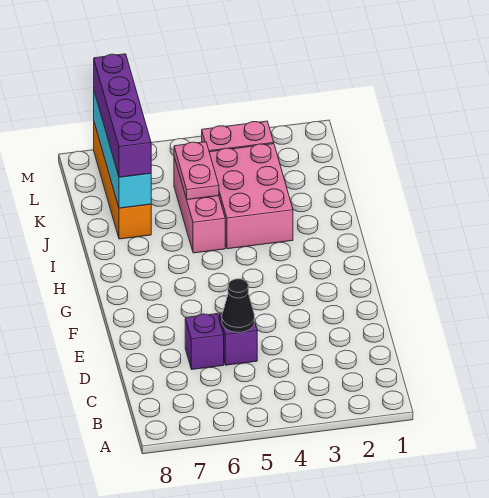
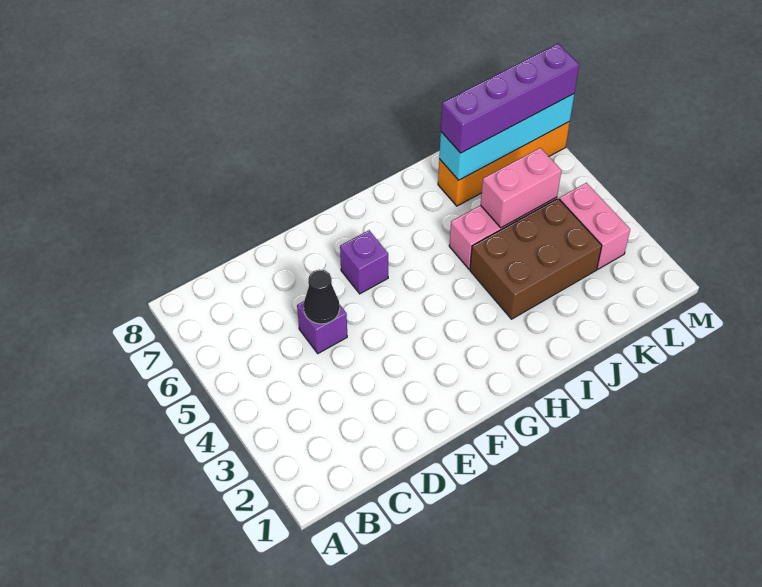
purple 1x1 brick [185,314,224,369] -> purple 1x1 brick moved to [340,230,388,294]
pink 2x3 brick [209,144,293,249] -> brown 2x3 brick [470,199,602,319]
pink 1x2 plate [174,142,219,200] -> pink 1x2 brick [481,148,562,228]

